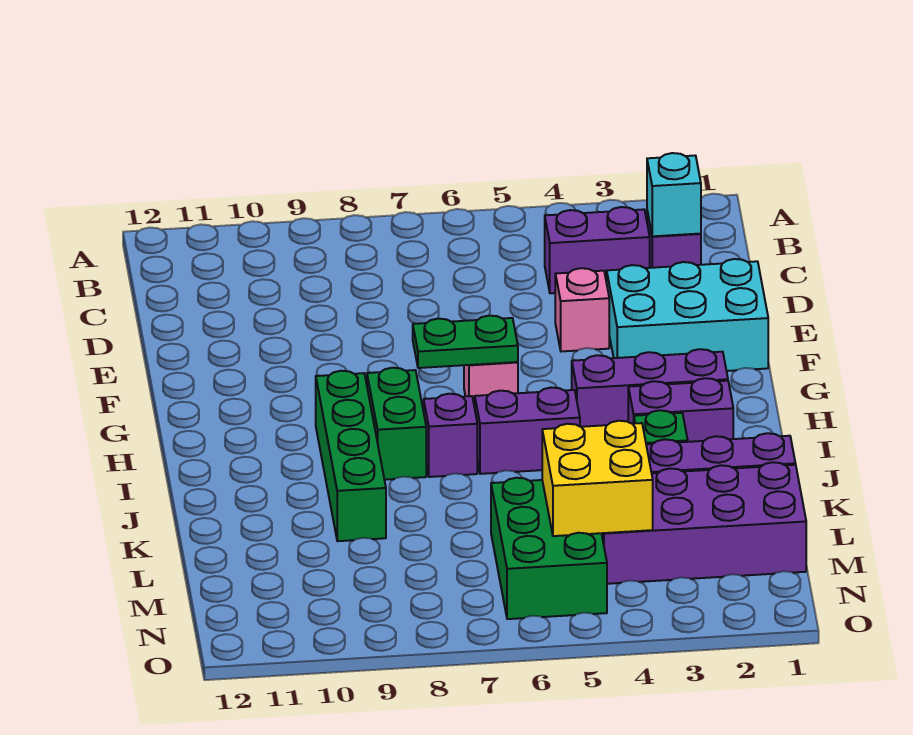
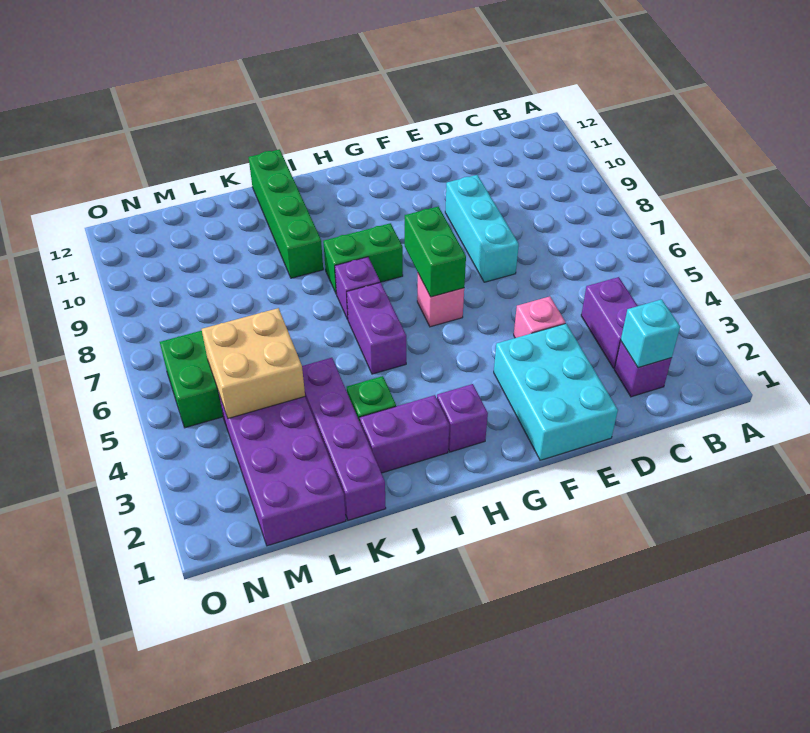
none -> cyan 1x3 brick [445,175,519,282]
green 1x2 plate [413,316,518,368] -> green 1x2 brick [405,207,466,297]
purple 1x3 brick [572,349,728,427] -> purple 1x1 brick [437,384,488,452]
green 1x4 brick [316,371,386,541] -> green 1x4 brick turned to [249,149,323,278]
purple 1x2 brick [628,378,733,442] -> purple 1x2 brick turned to [360,395,449,473]
yellow 2x2 brick [542,421,653,536] -> tan 2x2 brick [202,308,305,418]

